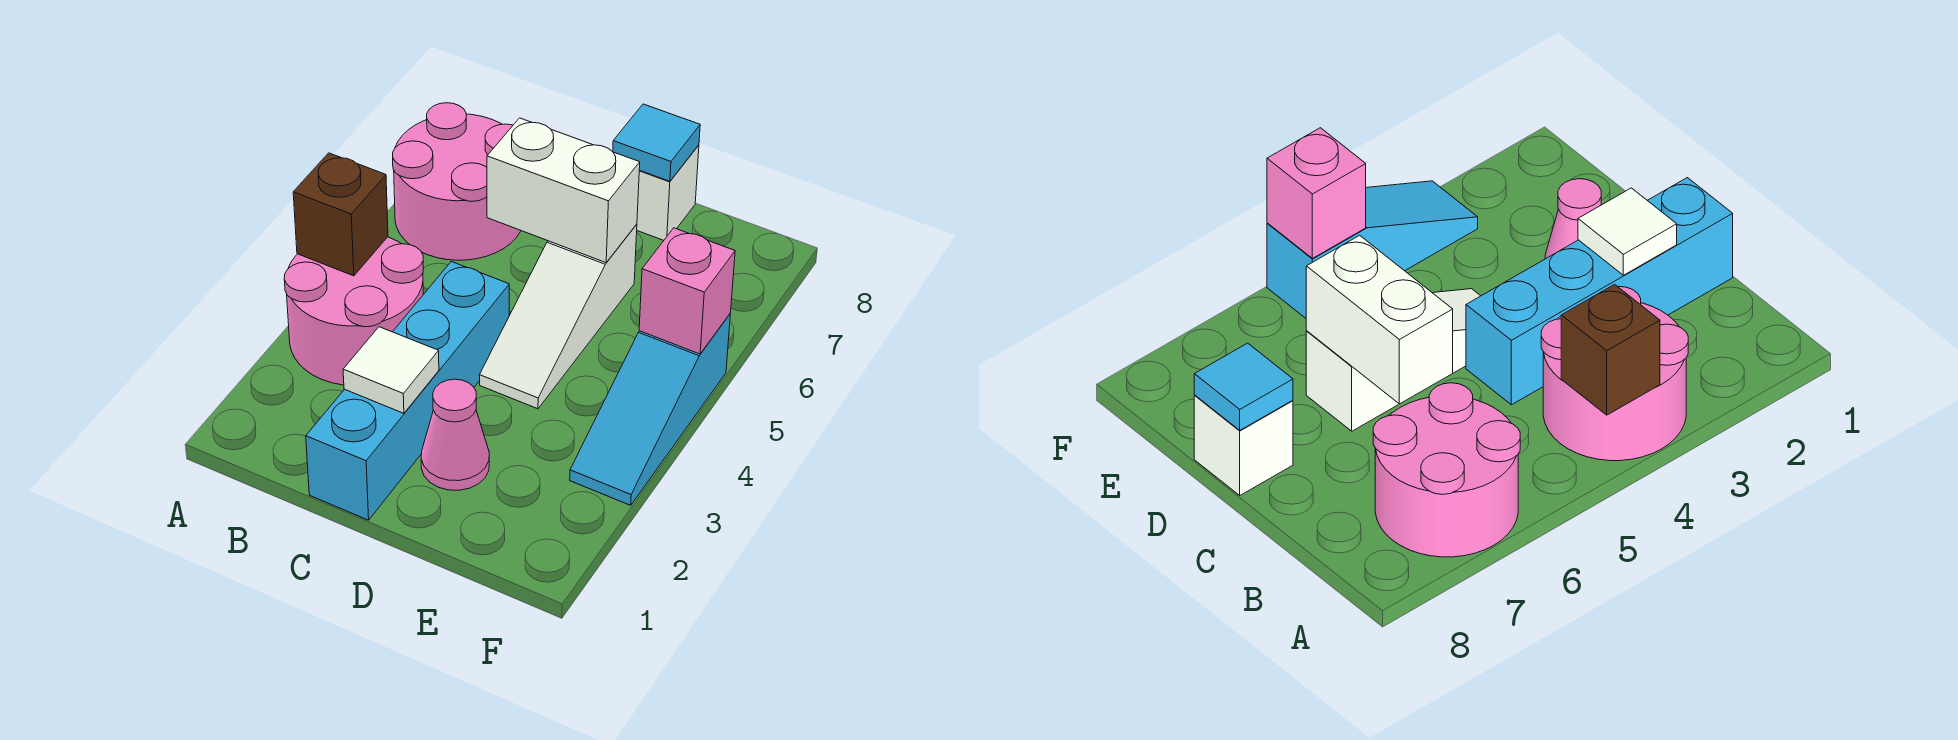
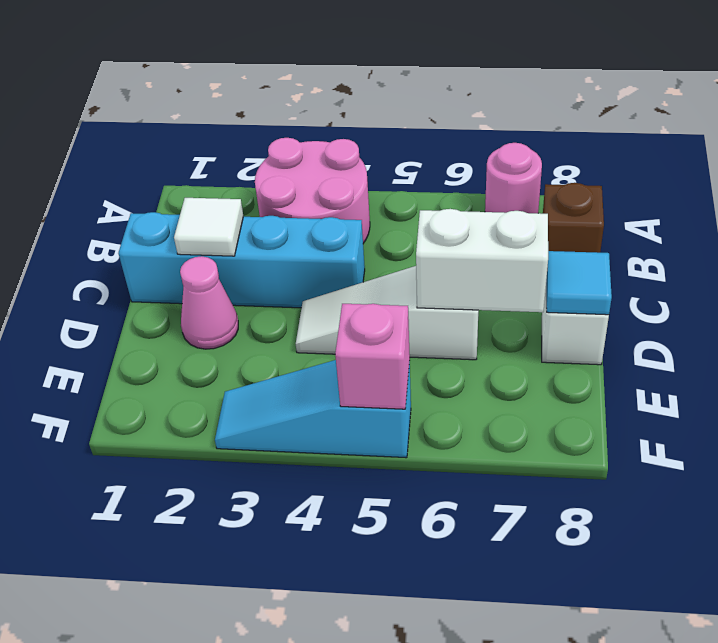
brown 1x1 brick [293,153,388,276] -> brown 1x1 brick moved to [543,183,604,253]
pink 2x2 round brick [393,103,521,260] -> pink 1x1 round brick [485,143,542,213]
white 1x2 brick [487,118,640,263] -> white 1x2 brick turned to [416,209,548,312]

